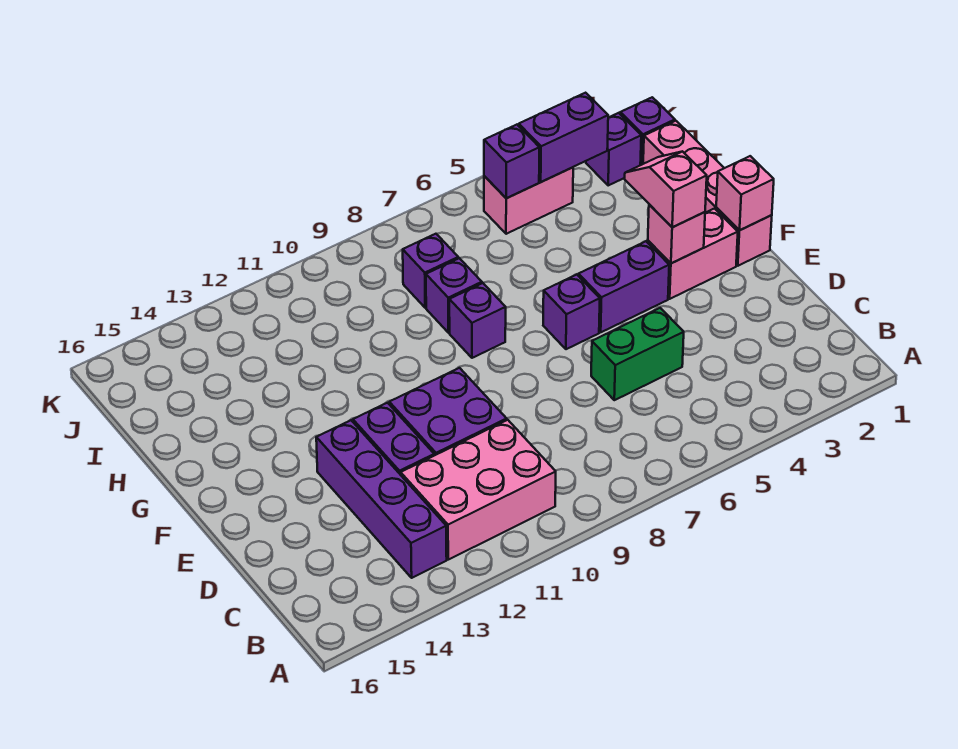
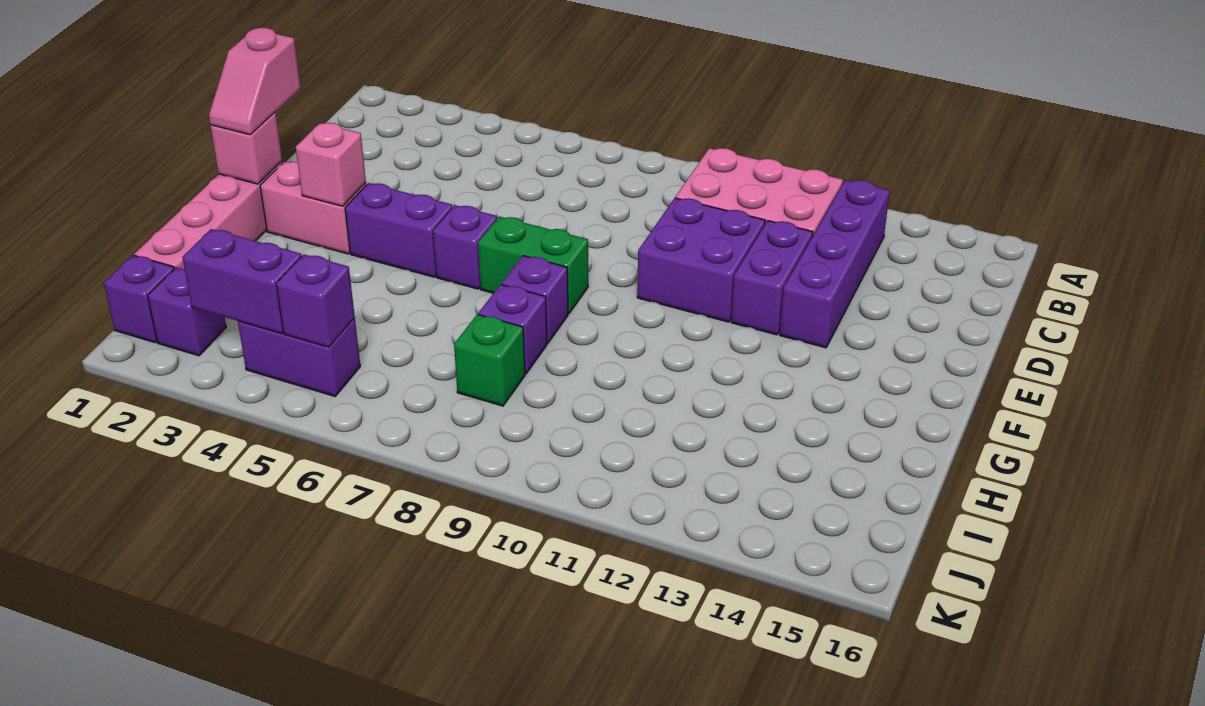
green 1x2 brick [591,308,684,400] -> green 1x2 brick moved to [478,217,588,314]
pink 1x2 slope [625,151,707,227] -> pink 1x2 slope moved to [209,28,301,135]
purple 1x1 brick [403,234,458,308] -> green 1x1 brick [454,314,525,406]
pink 1x2 brick [484,167,573,234] -> purple 1x2 brick [238,318,360,396]

